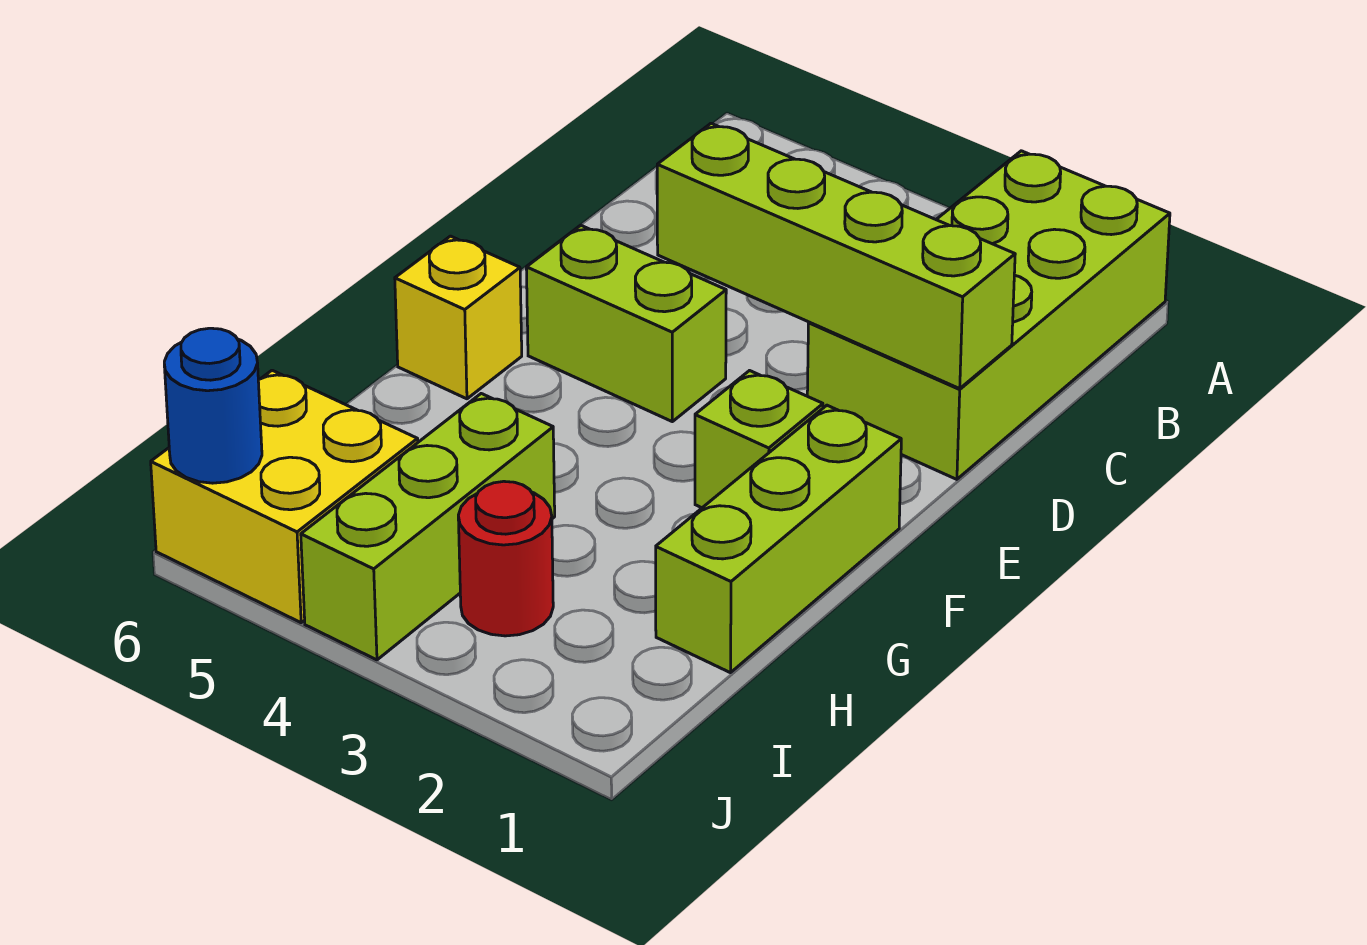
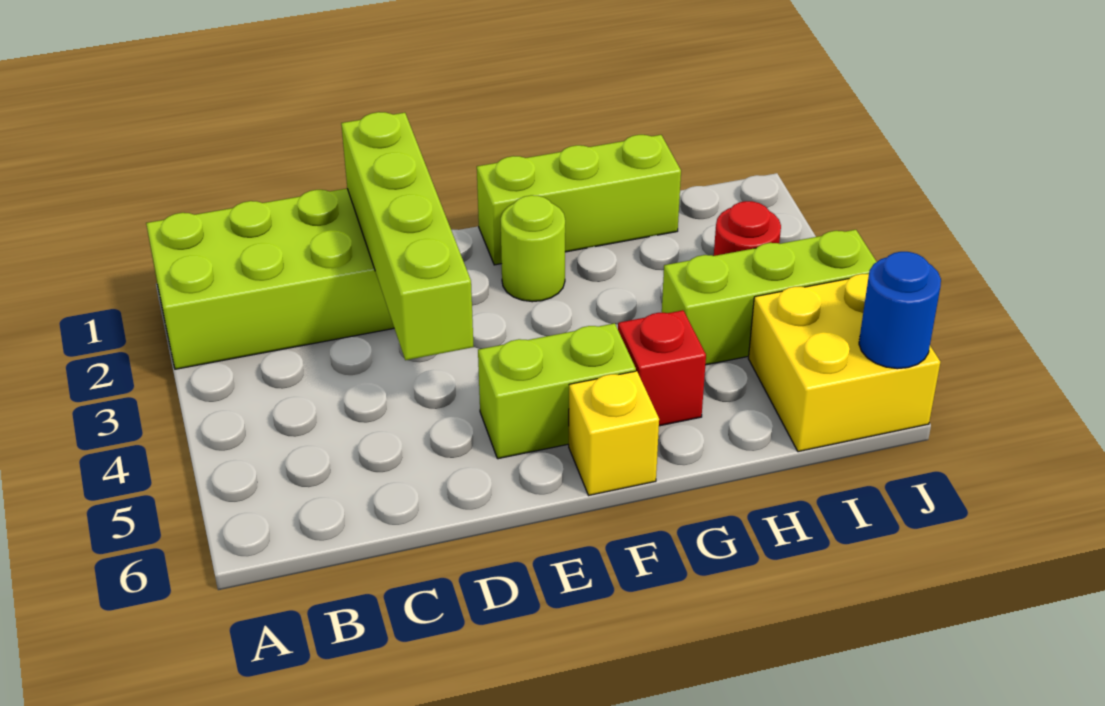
lime 1x2 brick [526,226,726,422] -> lime 1x2 brick turned to [478,323,636,459]
lime 1x1 brick [695,371,823,508] -> lime 1x1 round brick [501,195,565,302]
none -> red 1x1 brick [618,310,706,426]

